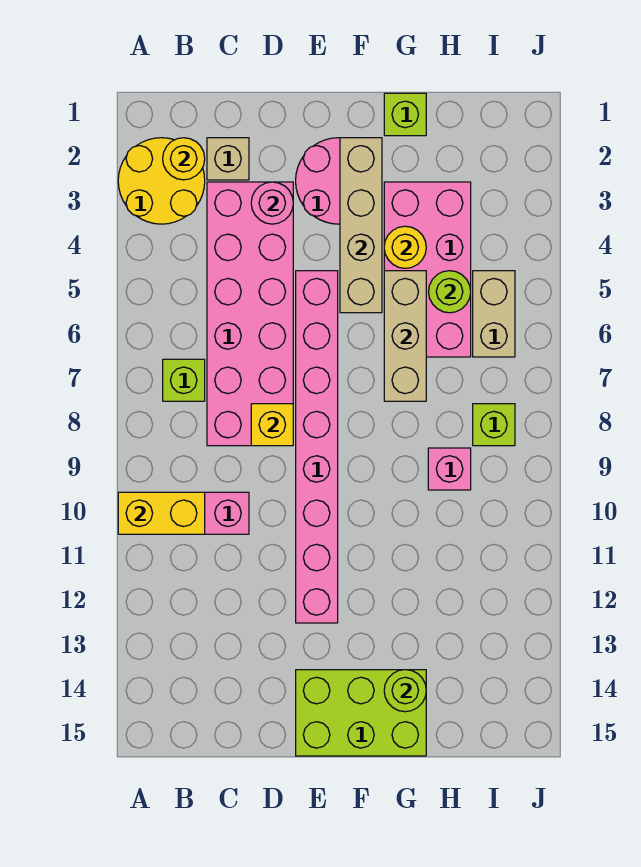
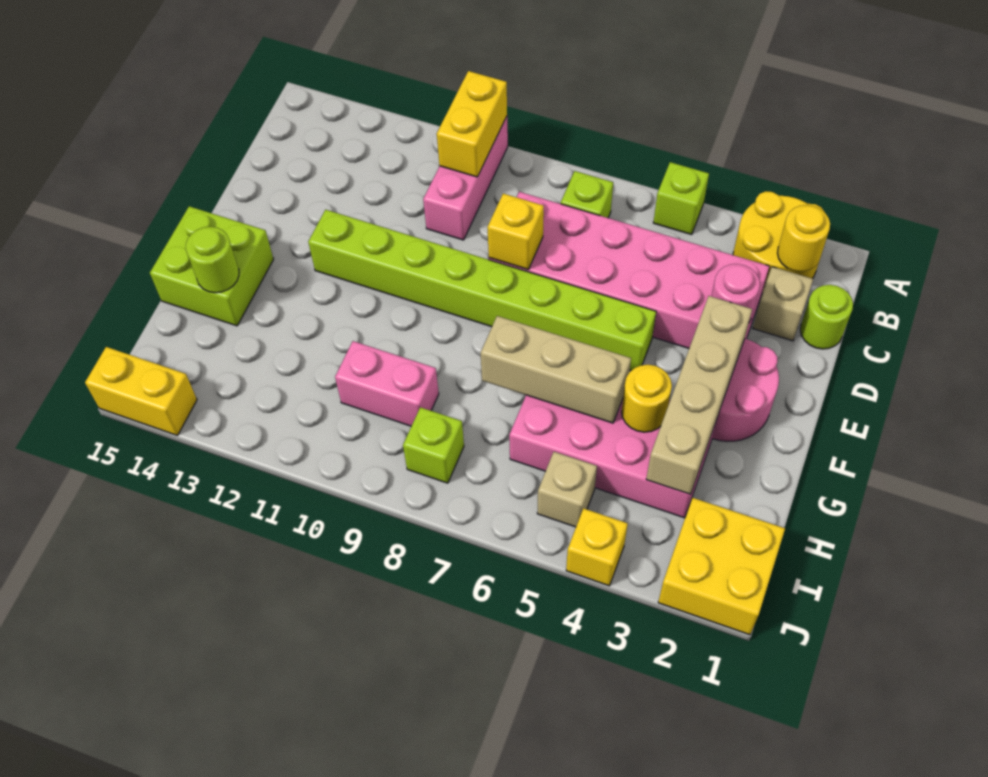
pink 1x8 brick [296,271,338,623] -> lime 1x8 brick [308,210,656,371]
lime 2x3 brick [296,670,426,756] -> lime 2x2 brick [150,206,274,326]
tan 1x4 brick [340,138,382,313] -> tan 1x4 brick turned to [646,296,752,494]
lime 1x1 brick [384,93,426,136] -> lime 1x1 brick moved to [653,162,709,235]
lime 1x1 round brick [429,271,471,313] -> lime 1x1 round brick moved to [800,285,853,349]
pink 1x1 brick [428,448,471,490] -> pink 1x2 brick [335,341,439,426]
none -> yellow 2x2 brick [658,498,785,635]
tan 1x2 brick [473,271,515,357] -> tan 1x1 brick [537,452,597,527]
none -> yellow 1x1 brick [566,508,628,586]
none -> yellow 1x2 brick [85,347,197,435]

